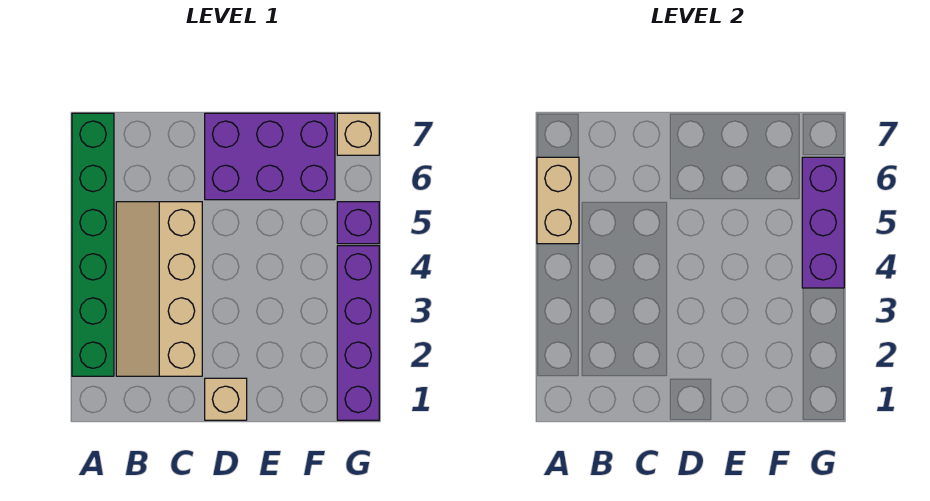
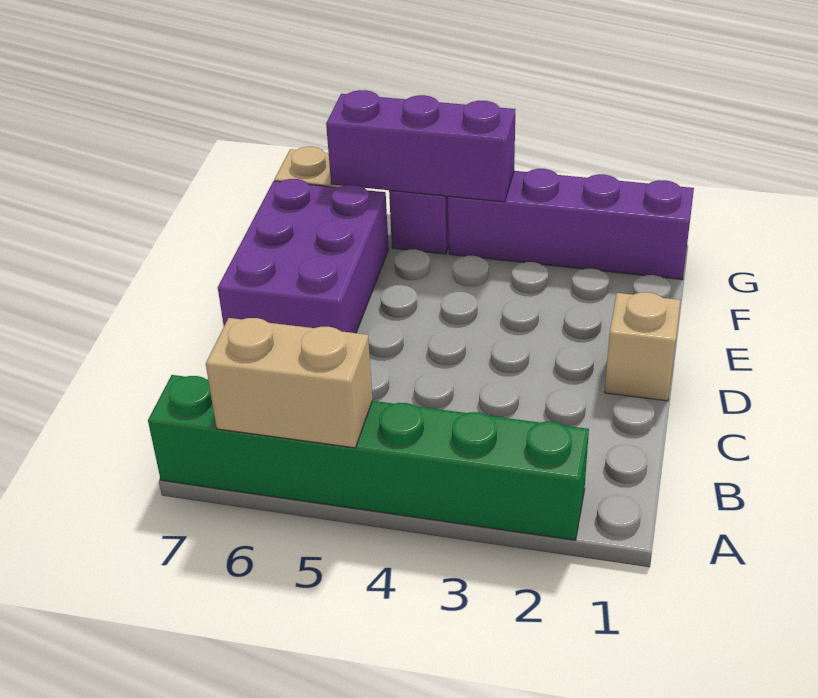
tan 2x4 slope [116,202,202,376] -> none

